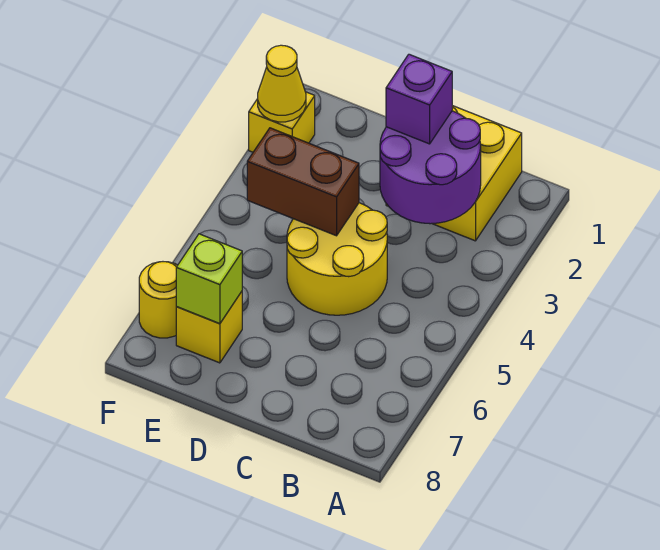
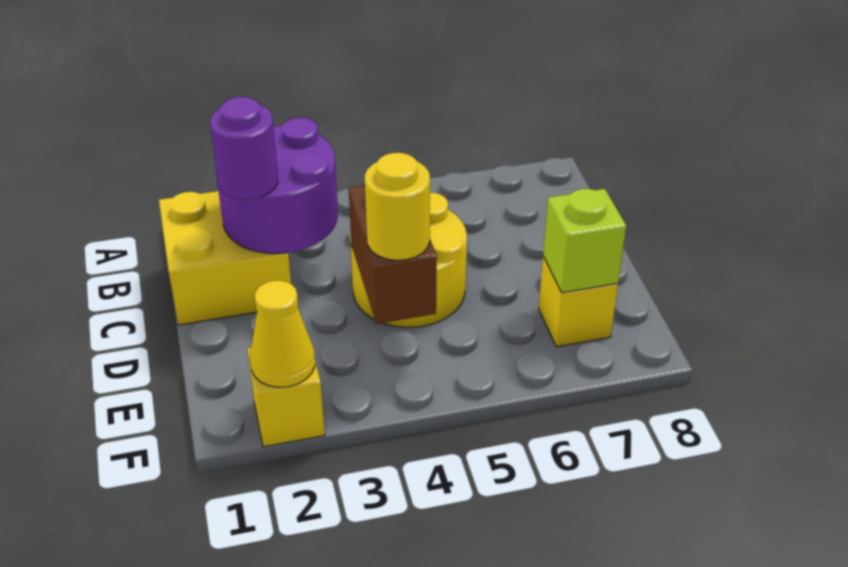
purple 1x1 brick [386,54,452,144] -> purple 1x1 round brick [210,97,278,200]
yellow 1x1 round brick [139,262,178,338] -> yellow 1x1 round brick moved to [365,153,430,260]

